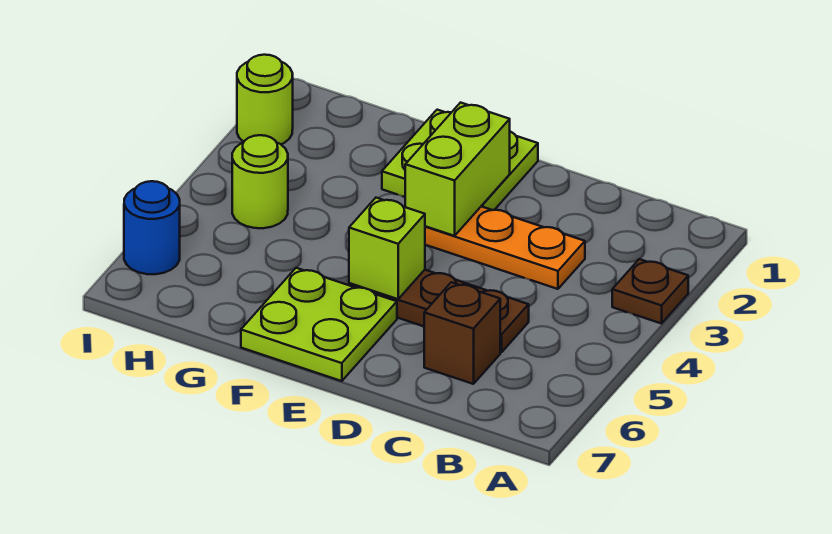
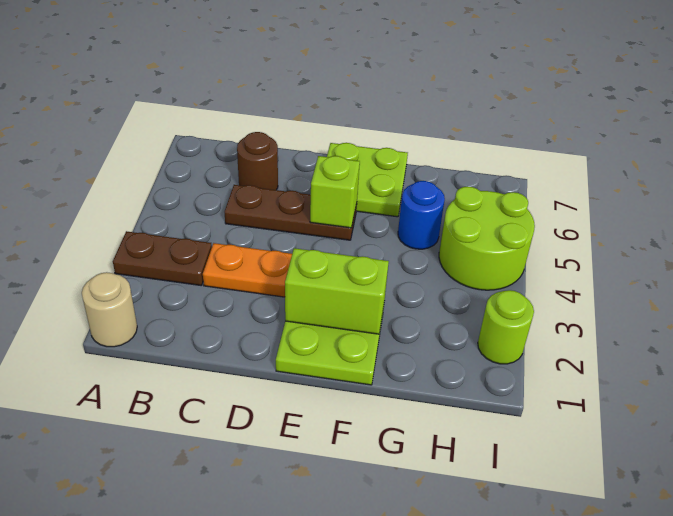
none -> tan 1x1 round brick [82,272,137,347]
brown 1x1 plate [612,259,688,324] -> brown 1x2 plate [113,231,212,286]
brown 1x1 brick [424,282,500,384] -> brown 1x1 round brick [237,132,278,190]
lime 1x2 brick [405,103,510,236] -> lime 1x2 brick turned to [285,248,389,334]
lime 1x1 round brick [232,135,288,228] -> lime 2x2 round brick [439,186,535,290]
blue 1x1 round brick [124,181,180,274] -> blue 1x1 round brick moved to [398,181,445,249]

